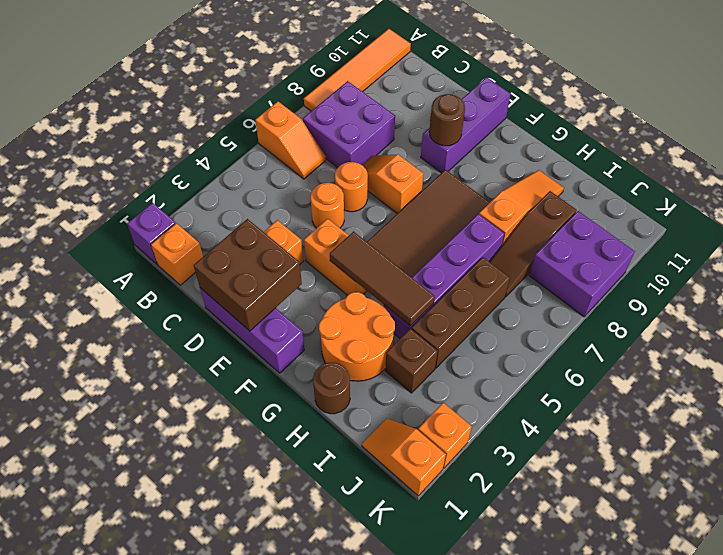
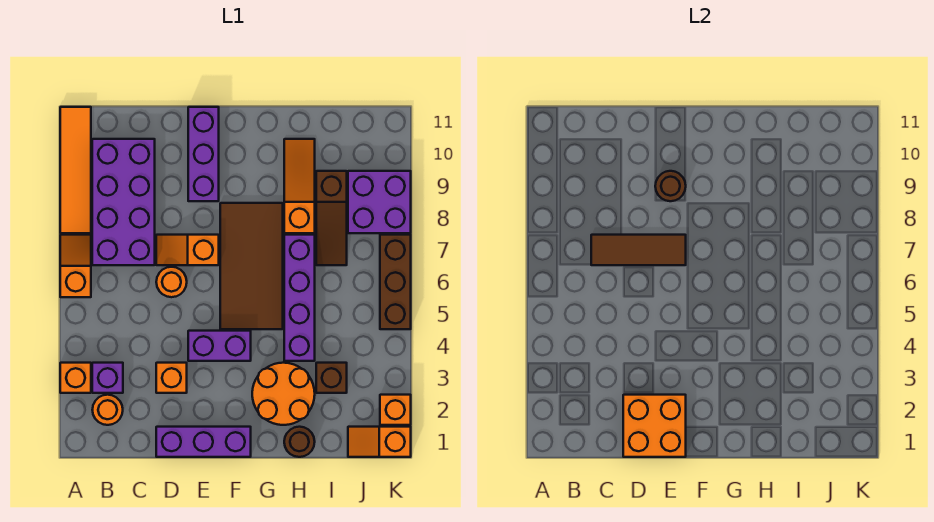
purple 1x1 brick [127,203,176,264] -> purple 1x1 brick moved to [92,363,123,393]
orange 1x2 slope [255,102,326,179] -> orange 1x2 slope turned to [60,235,91,297]
orange 1x1 brick [151,223,203,285] -> orange 1x1 brick moved to [60,363,91,393]
purple 2x2 brick [303,81,395,168] -> purple 2x4 brick [92,139,155,265]
brown 2x2 brick [194,219,302,331] -> orange 2x2 brick [623,395,686,457]
orange 1x1 round brick [311,183,344,228] -> orange 1x1 round brick moved to [92,395,123,425]
orange 1x2 brick [304,219,367,295] -> purple 1x2 brick [188,331,251,361]
brown 1x3 tile [330,232,435,326] -> brown 1x3 tile moved to [591,235,686,265]
brown 1x3 brick [412,257,510,368] -> brown 1x3 brick moved to [380,235,411,329]

